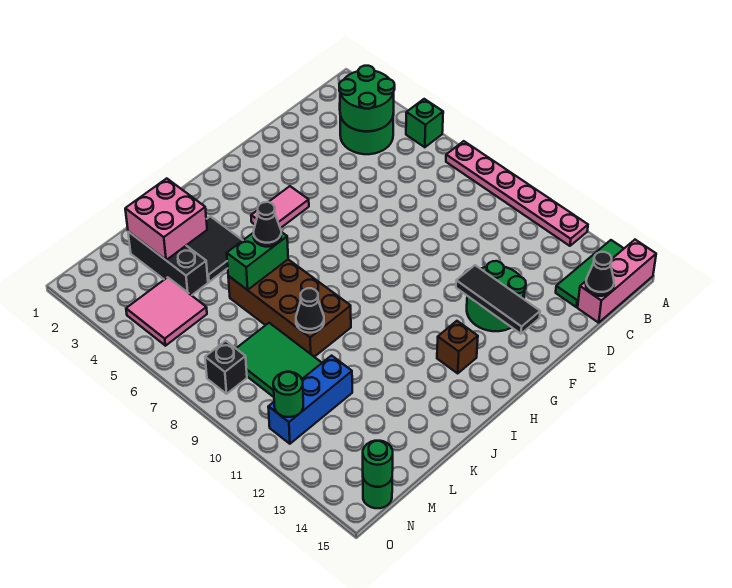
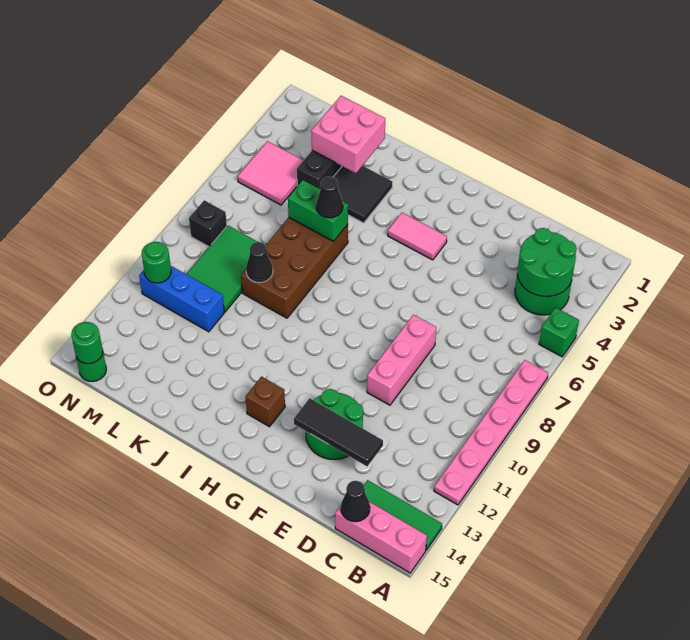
none -> pink 1x3 brick [367,315,436,405]
black 1x3 tile [456,265,540,334] -> black 1x3 tile turned to [294,398,383,466]

